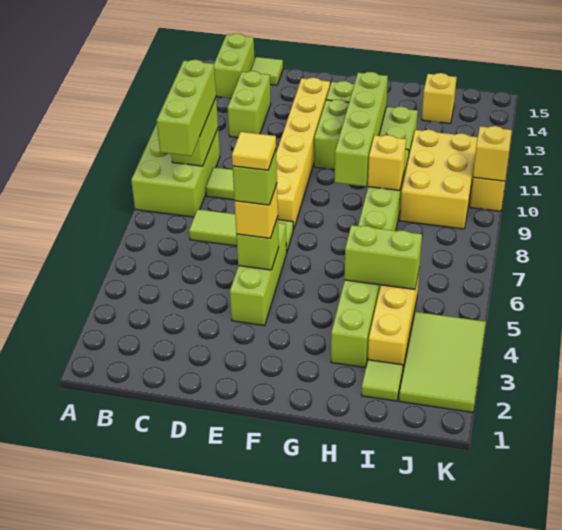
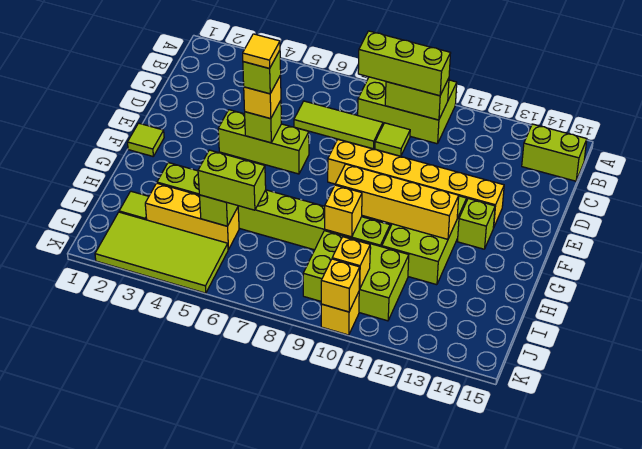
lime 1x3 tile [189,209,293,251] -> lime 1x3 tile turned to [294,101,383,149]
lime 1x2 brick [228,71,271,138] -> lime 1x2 brick moved to [198,150,266,210]
lime 1x1 tile [251,57,283,85] -> lime 1x1 tile moved to [128,123,164,156]
lime 1x4 brick [335,72,388,186] -> yellow 1x4 brick [335,164,459,239]
yellow 2x3 brick [400,130,478,229] -> lime 2x3 brick [303,231,409,321]
yellow 1x1 brick [422,73,457,123] -> yellow 1x1 brick moved to [332,237,370,289]
lime 2x3 tile [399,312,486,412] -> lime 2x4 tile [95,212,228,293]

